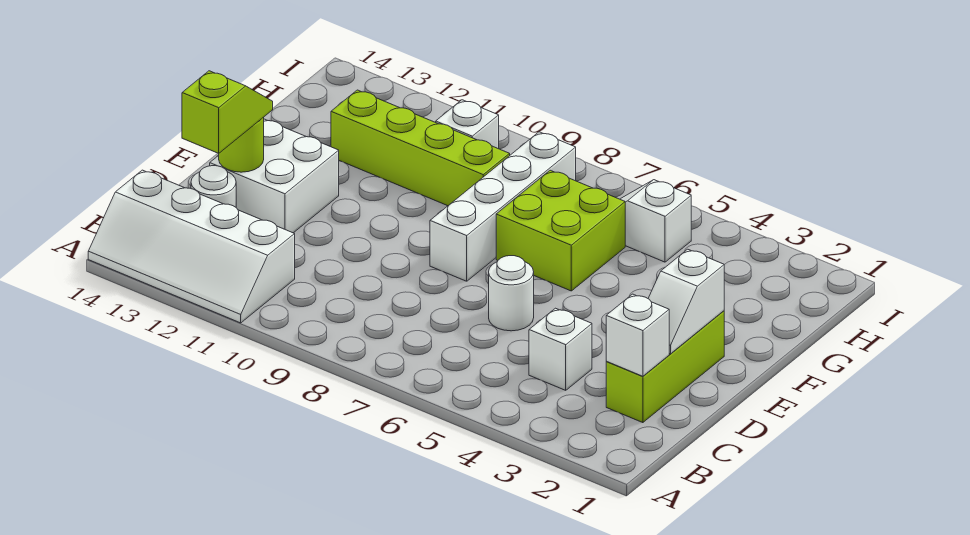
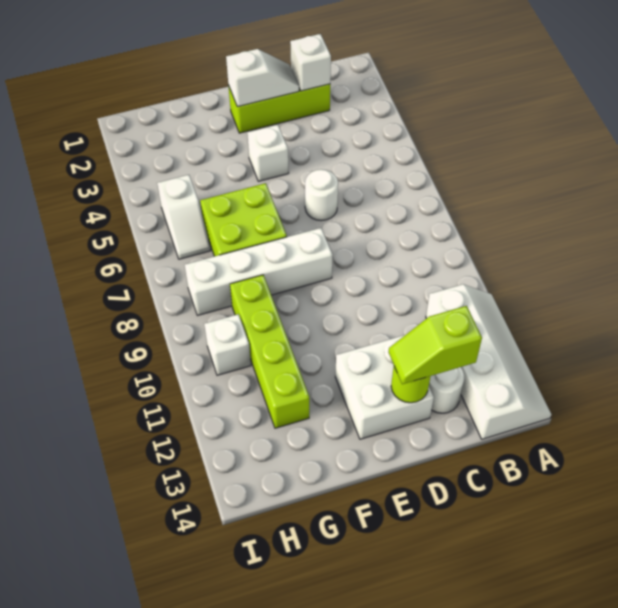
white 1x1 brick [529,308,592,390] -> white 1x1 brick moved to [247,125,289,181]

